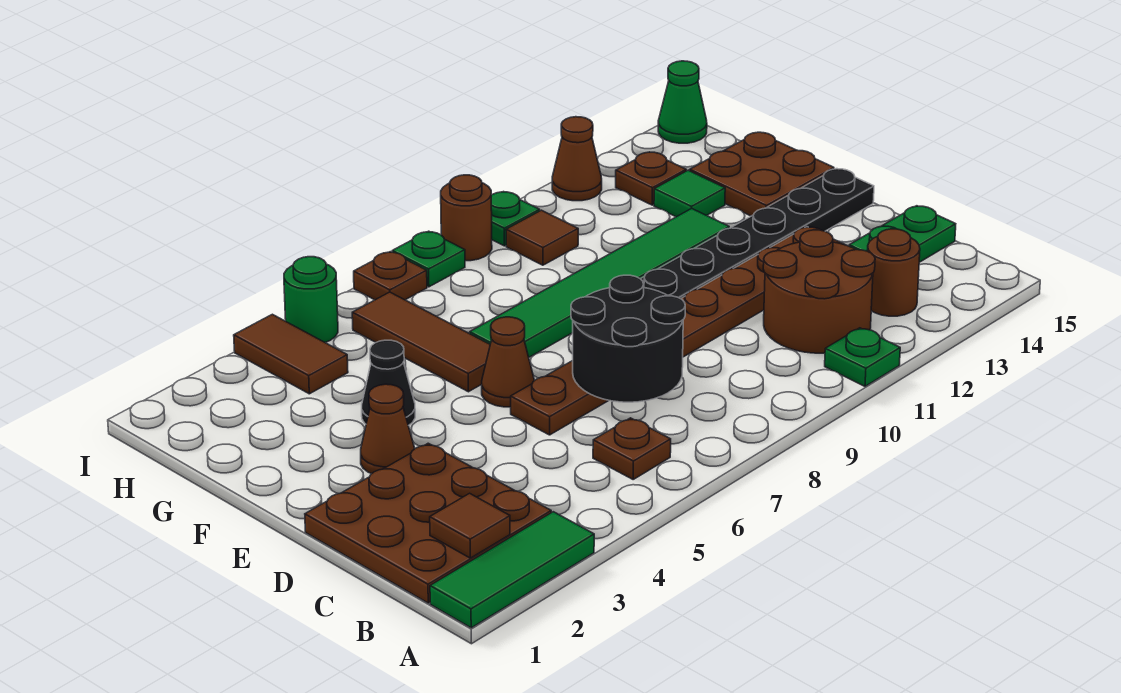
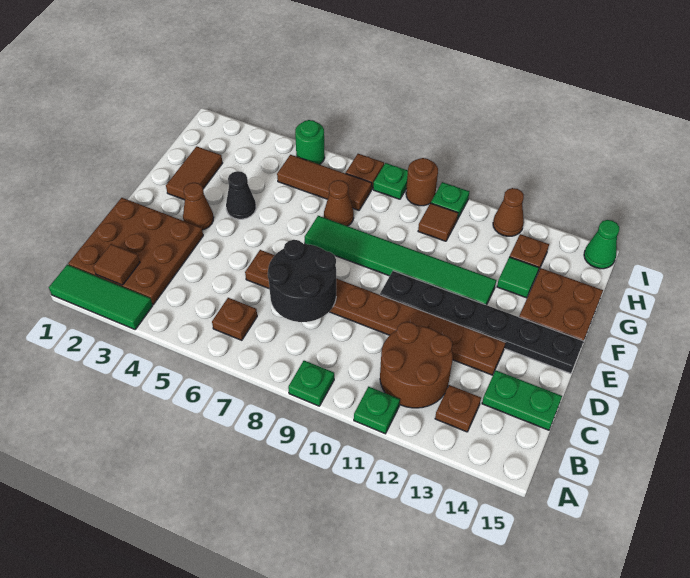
none -> green 1x1 plate [288,361,334,406]
brown 1x1 round brick [867,229,920,316] -> brown 1x1 plate [435,385,481,432]
brown 1x1 cone [482,317,535,407] -> brown 1x1 cone moved to [324,180,354,226]
brown 1x3 tile [352,292,490,392] -> brown 1x3 tile turned to [277,155,372,210]
brown 1x2 tile [234,314,348,394] -> brown 1x2 tile moved to [166,146,222,200]

